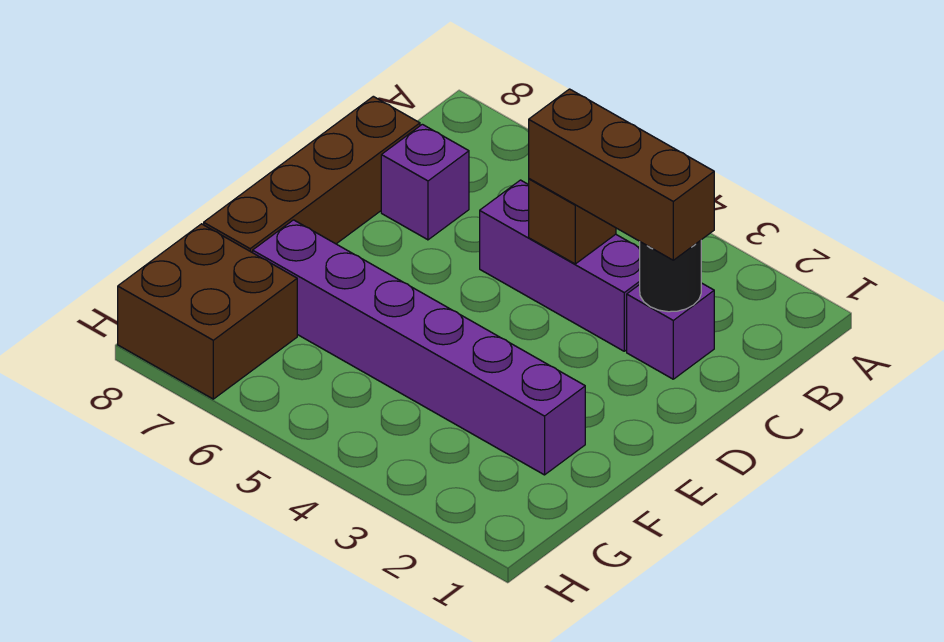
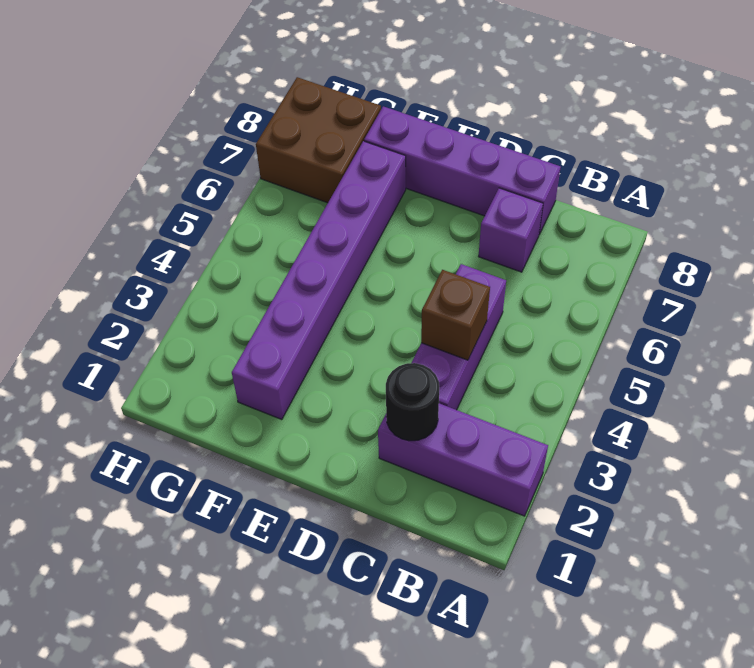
purple 1x1 brick [627,283,714,379] -> purple 1x3 brick [378,403,548,516]
brown 1x3 brick [529,89,714,260] -> none
brown 1x4 brick [204,96,420,253] -> purple 1x4 brick [364,106,561,235]

